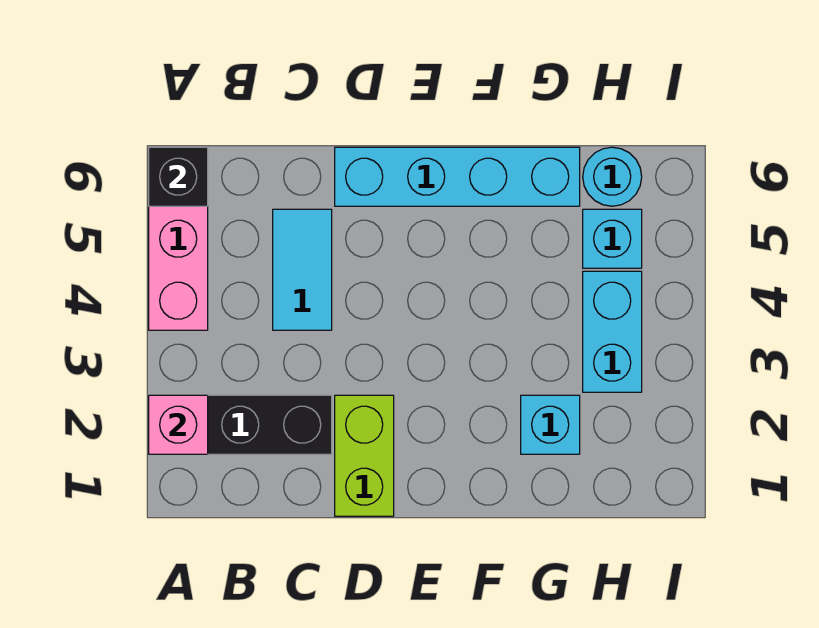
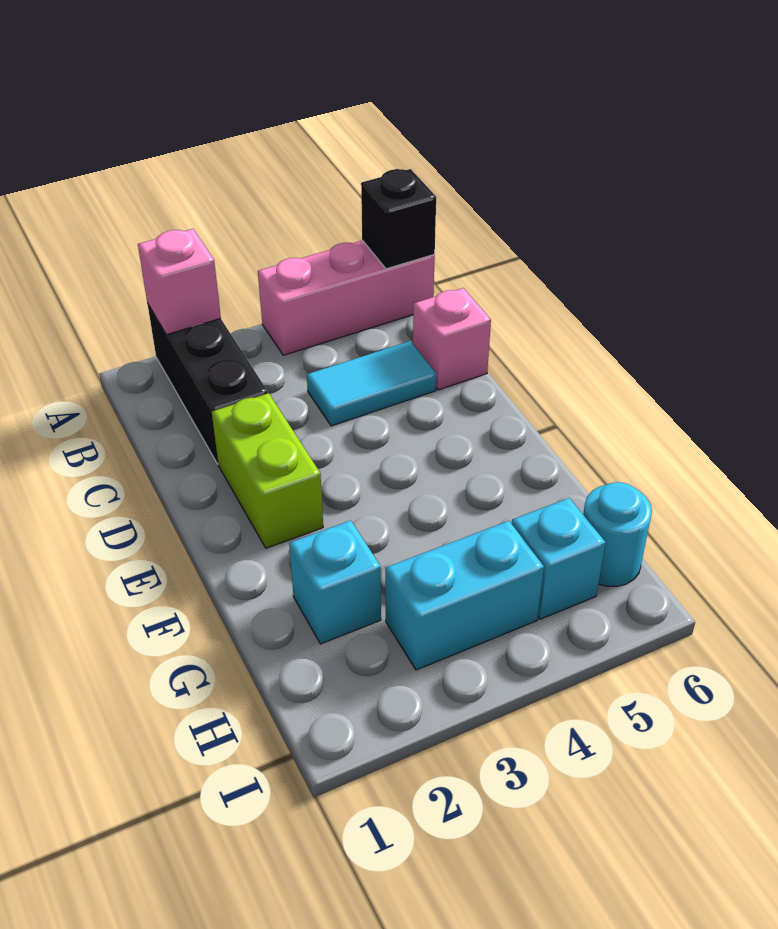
none -> pink 1x1 brick [413,288,491,390]
lime 1x2 brick [335,395,394,516] -> lime 1x2 brick turned to [212,393,323,548]
cyan 1x4 brick [335,147,580,206] -> none

